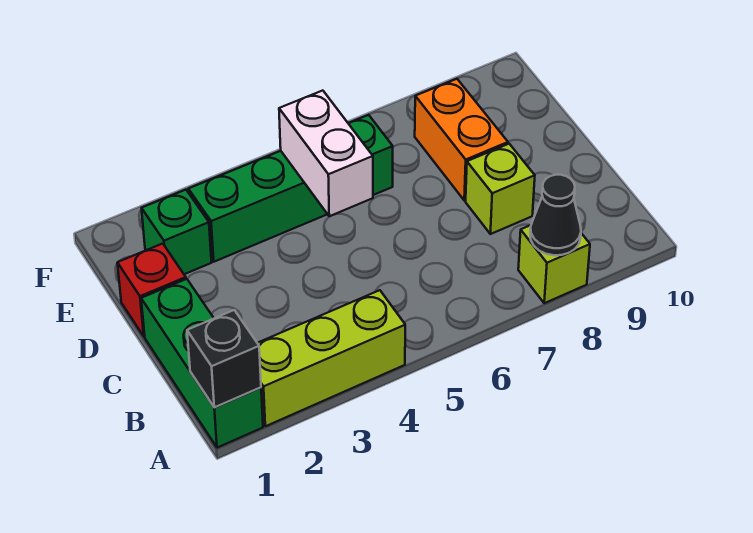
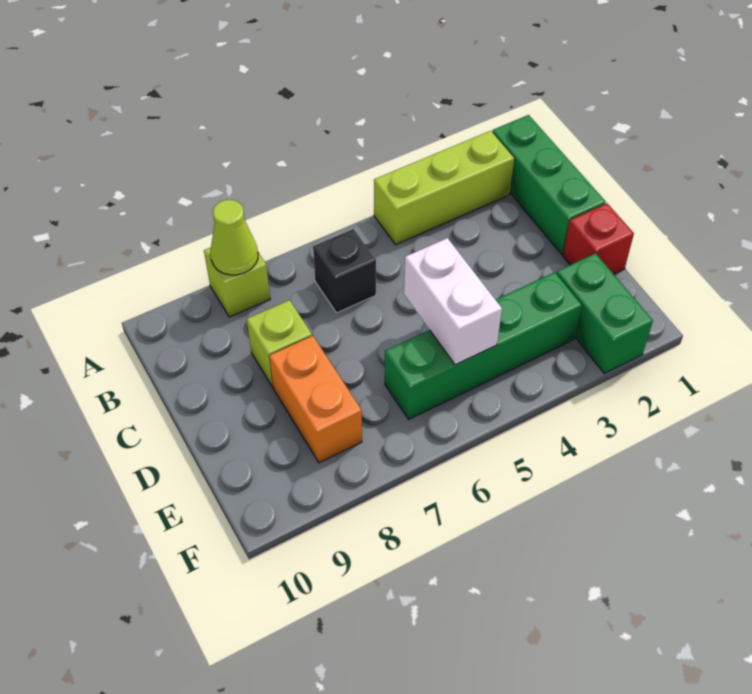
black 1x1 brick [187,310,261,408] -> black 1x1 brick moved to [313,229,376,313]
black 1x1 cone [530,175,581,255] -> lime 1x1 cone [211,200,258,275]
green 1x1 brick [142,190,212,274] -> green 1x2 brick [556,253,653,373]

